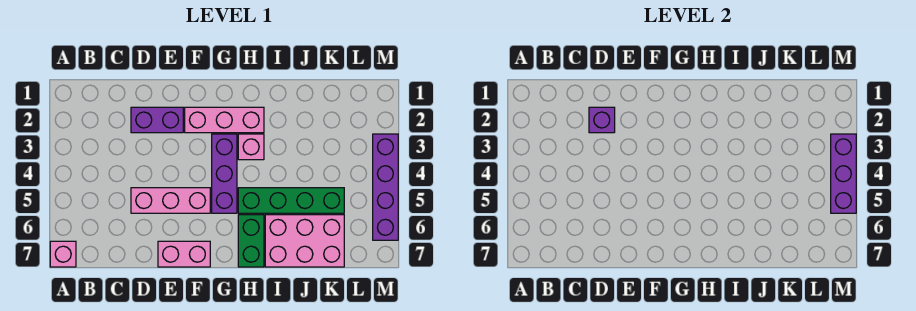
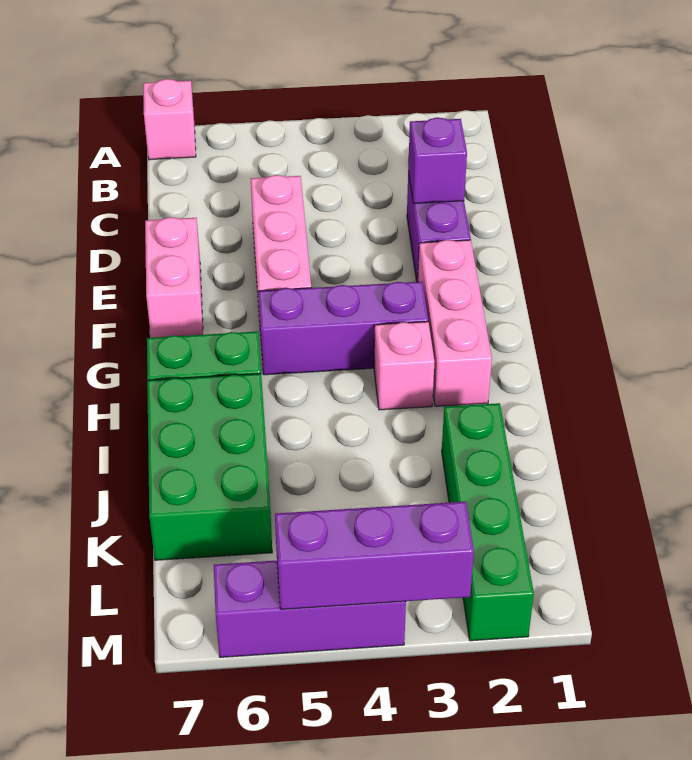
green 1x4 brick [238,188,344,213] -> green 1x4 brick moved to [442,403,534,641]
pink 2x3 brick [265,215,344,267] -> green 2x3 brick [147,374,272,560]
purple 1x4 brick [373,134,398,240] -> purple 1x3 brick [214,561,406,657]

